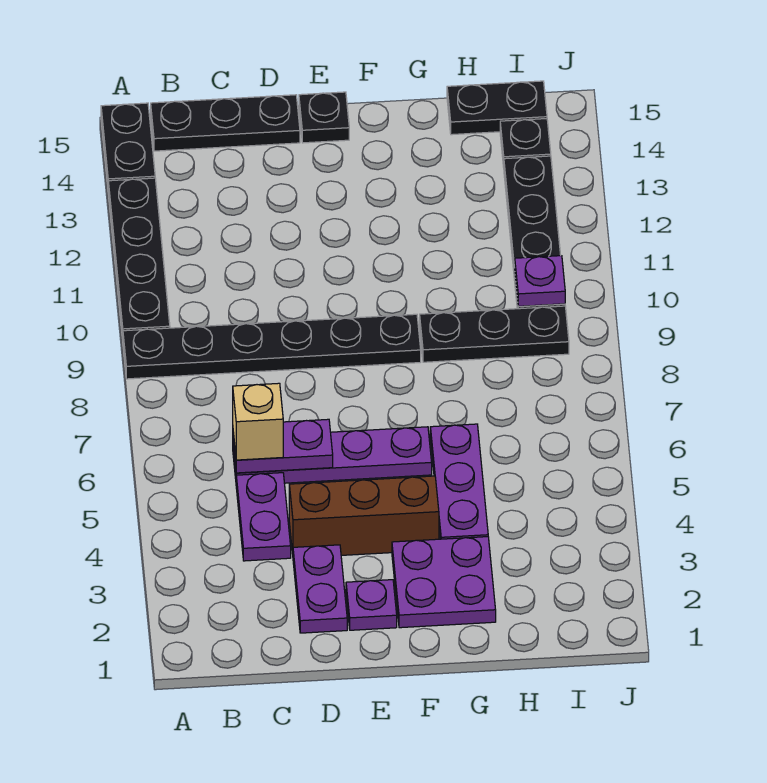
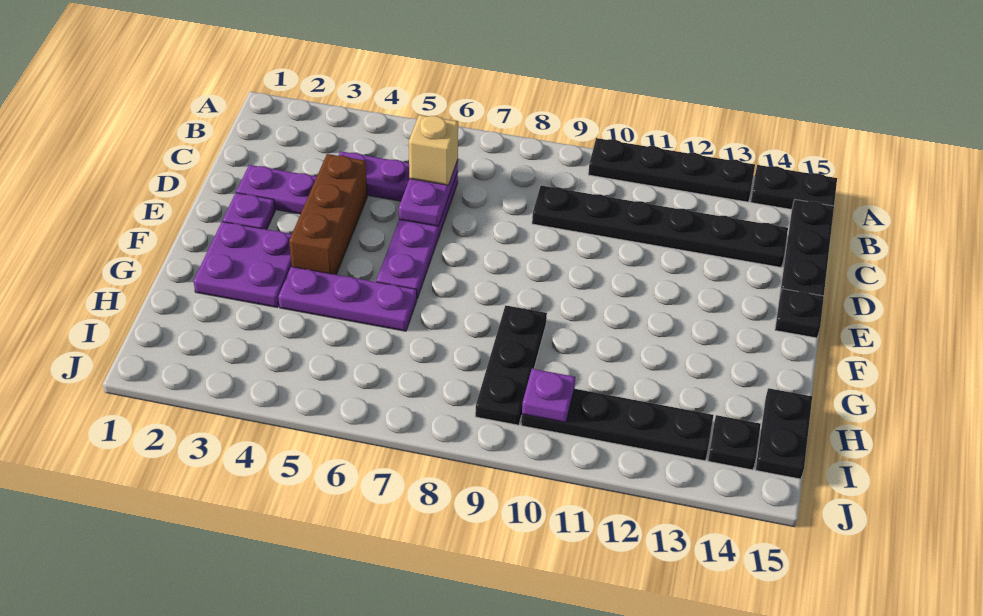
black 1x6 plate [123,314,421,379] -> black 1x6 plate turned to [532,186,788,267]

